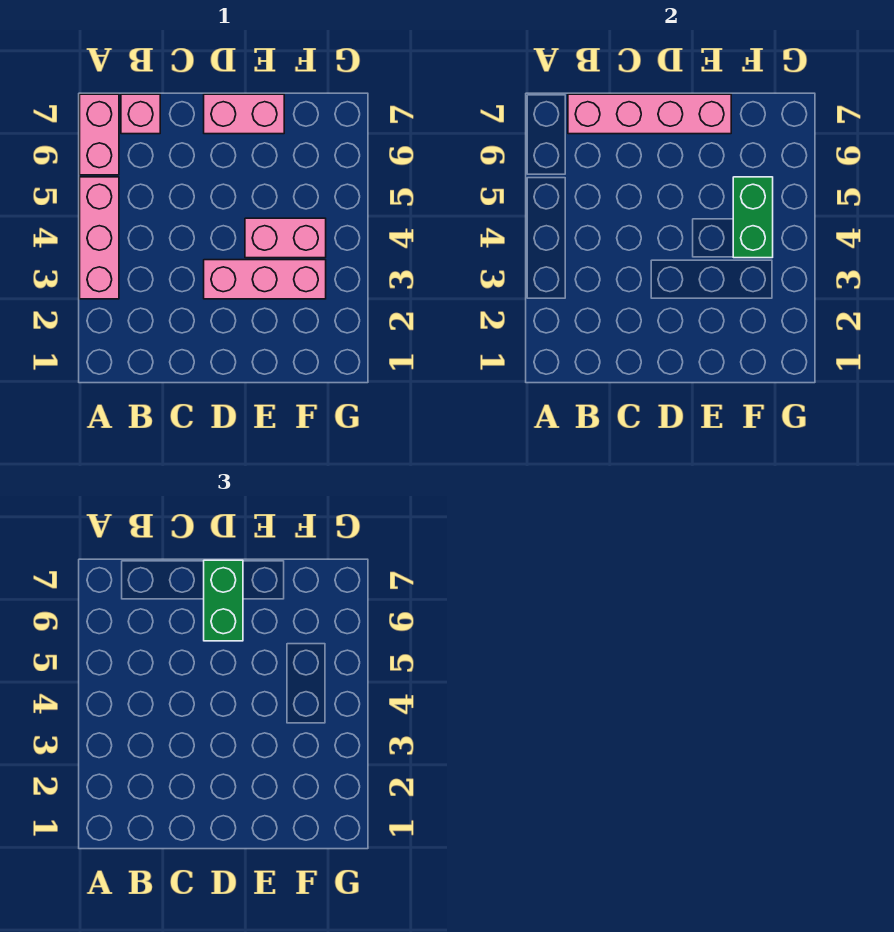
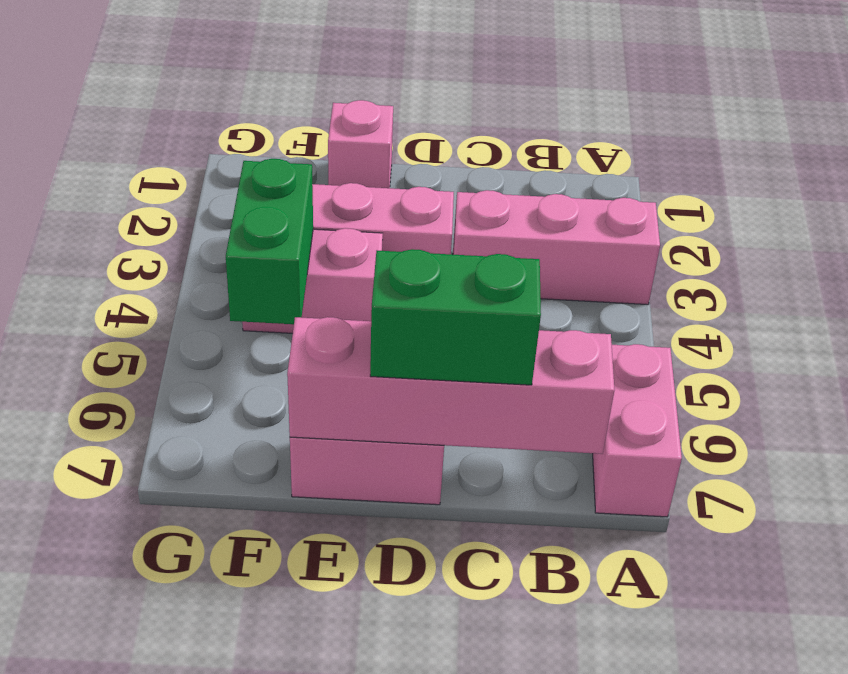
pink 1x3 brick [80,177,119,299] -> pink 1x3 brick turned to [453,190,660,305]
pink 1x1 brick [121,94,160,134] -> pink 1x1 brick moved to [328,100,393,188]
green 1x2 brick [204,560,243,641] -> green 1x2 brick turned to [370,249,541,385]

